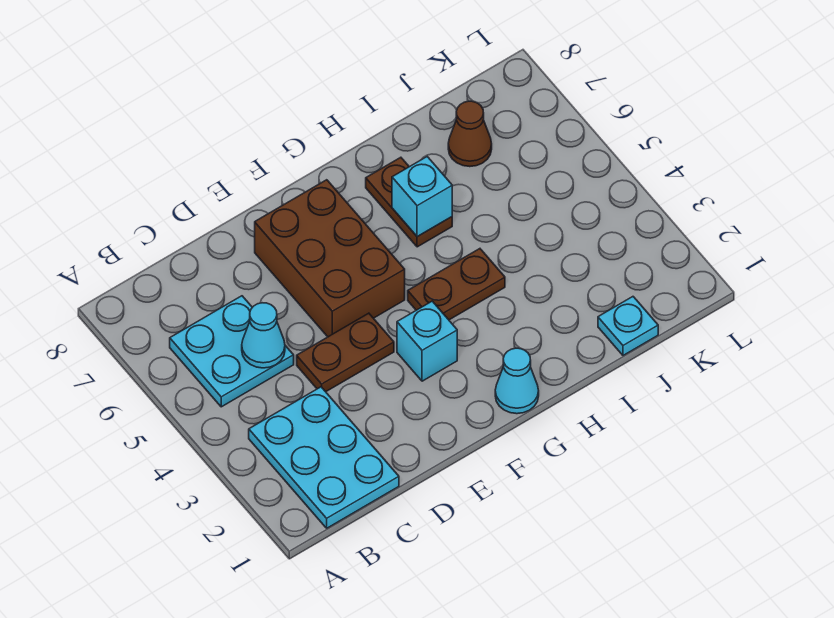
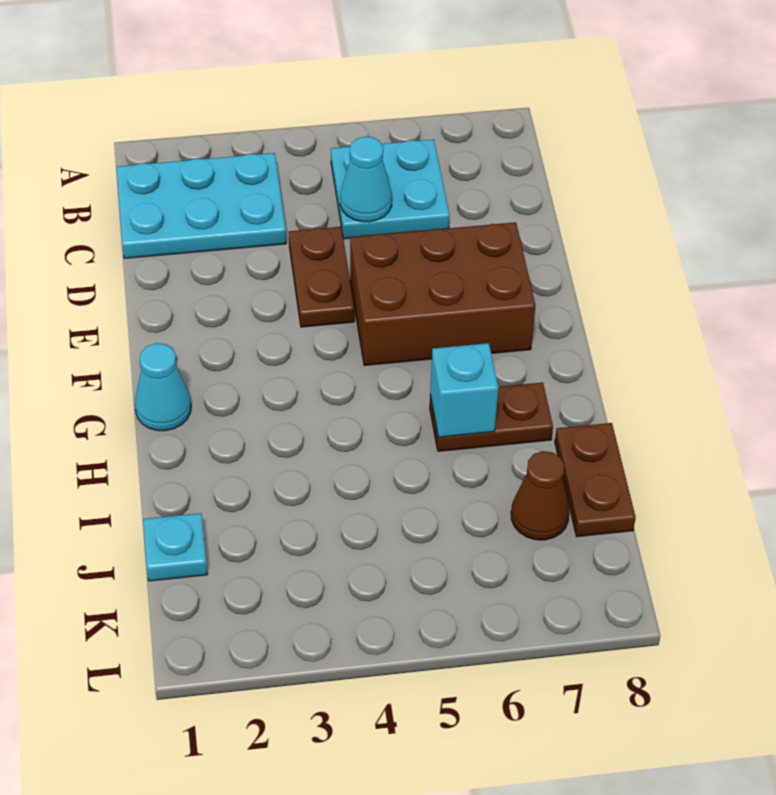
cyan 1x1 brick [397,301,457,381] -> none
brown 1x2 plate [408,249,505,320] -> brown 1x2 plate moved to [555,423,636,537]

